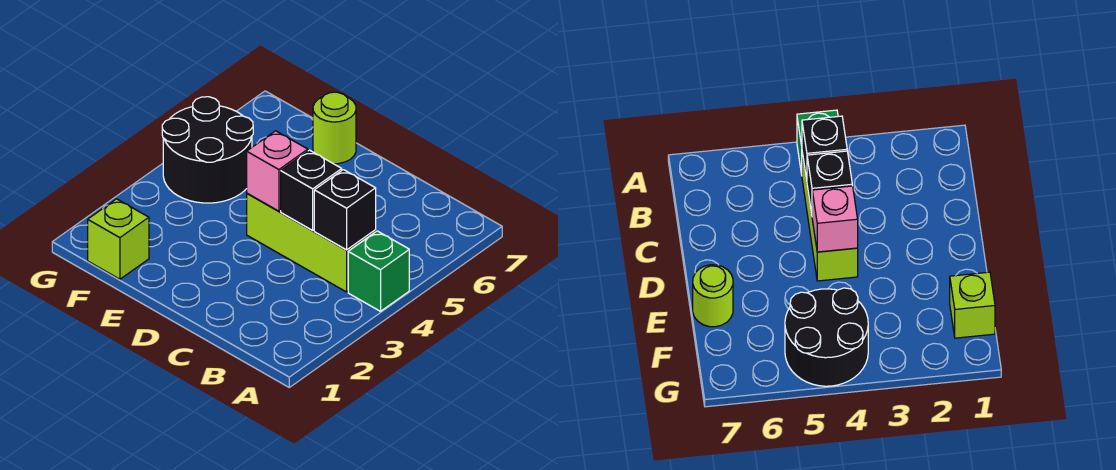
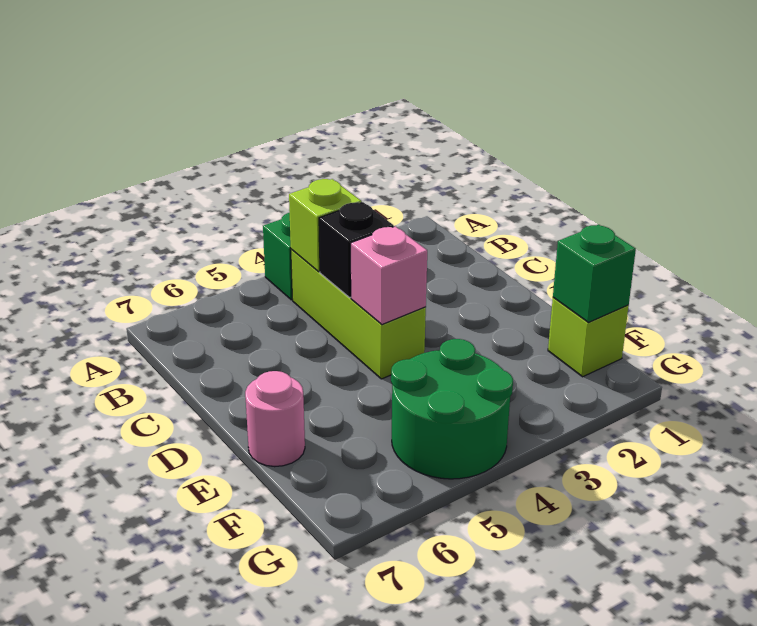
black 1x1 brick [314,170,376,250] -> lime 1x1 brick [289,179,362,272]
lime 1x1 round brick [313,92,356,164] -> pink 1x1 round brick [245,371,305,467]
none -> green 1x1 brick [553,225,636,322]
black 2x2 round brick [162,97,253,203] -> green 2x2 round brick [391,339,513,479]

